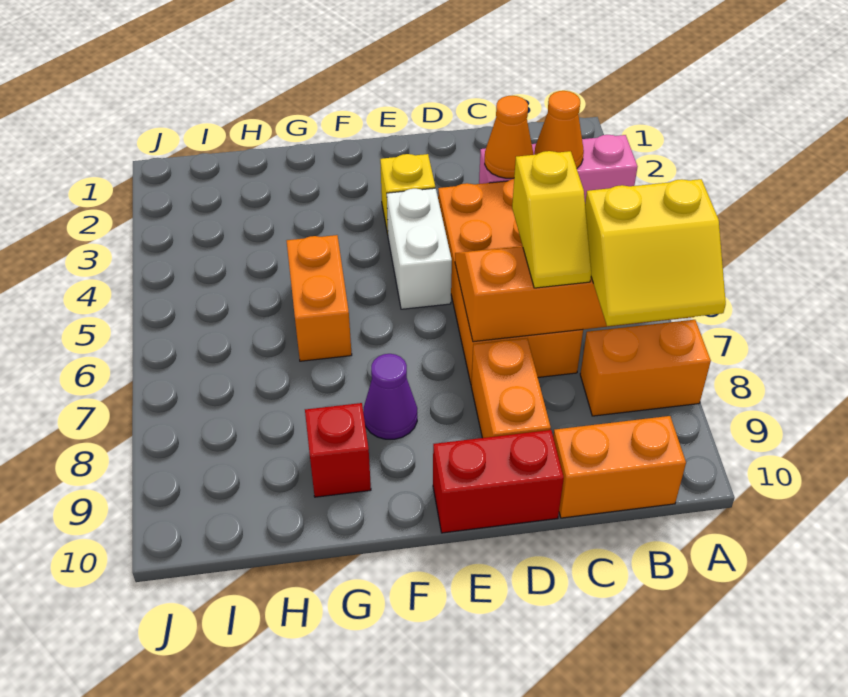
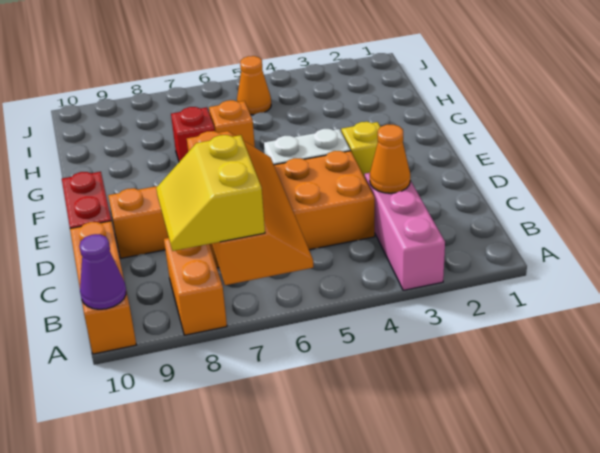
orange 1x1 cone [535,91,584,168] -> orange 1x1 cone moved to [237,56,271,115]
orange 1x2 brick [553,416,686,518] -> orange 1x3 brick [70,221,136,354]
yellow 1x2 slope [512,151,591,288] -> none
purple 1x1 cone [363,354,417,439] -> purple 1x1 cone moved to [79,234,126,309]
orange 1x2 brick [287,235,352,361] -> orange 1x1 brick [209,100,255,147]
red 1x1 brick [305,403,371,497] -> red 1x1 brick moved to [171,107,215,162]

